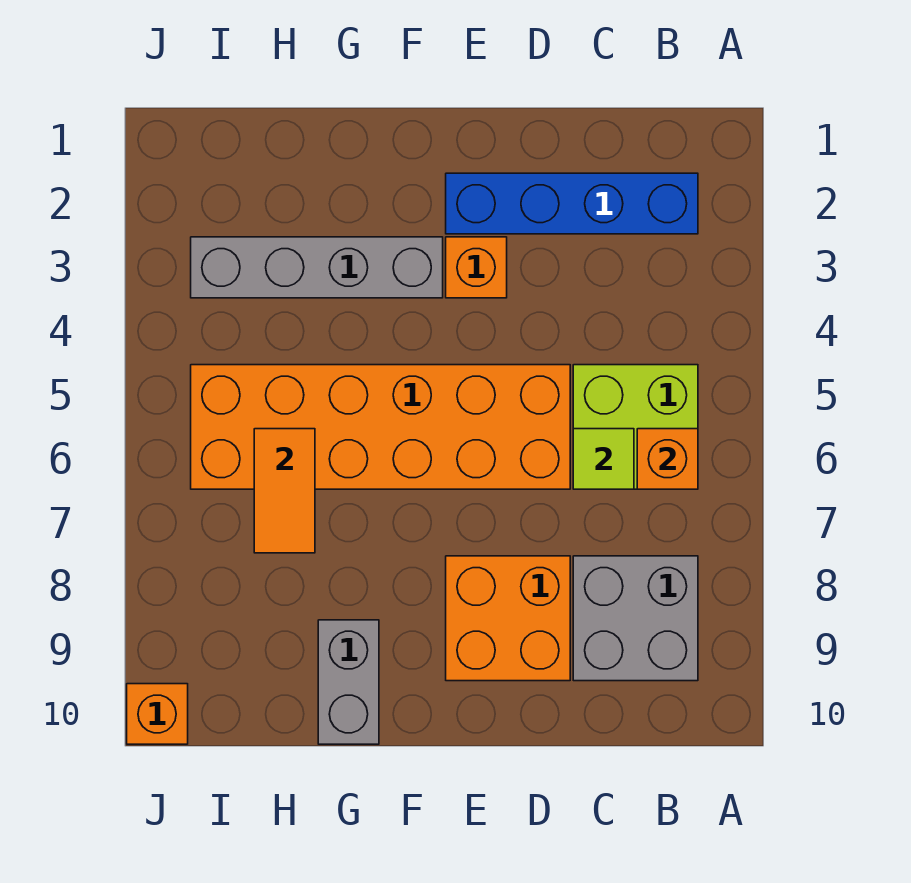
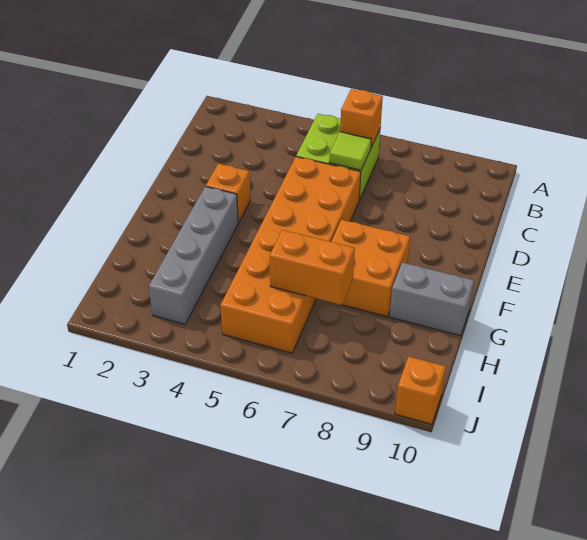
blue 1x4 brick [446,173,698,234] -> none
grey 2x2 brick [573,556,698,681] -> none
orange 2x2 brick [446,556,570,681] -> orange 2x2 brick moved to [331,220,410,317]
orange 1x2 tile [254,429,315,553] -> orange 1x2 brick [270,230,355,305]

